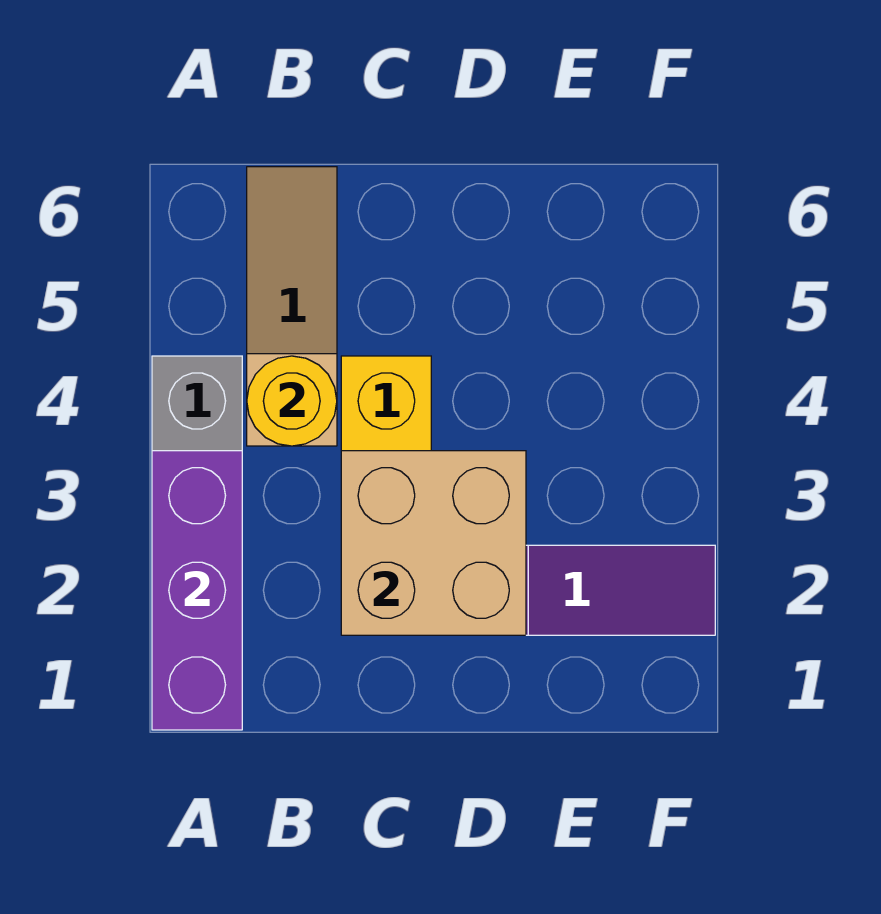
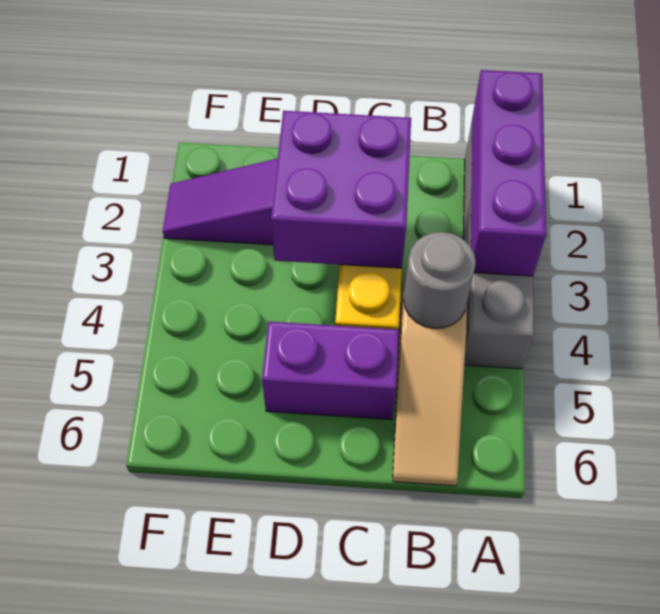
yellow 1x1 round brick [247,356,337,446] -> grey 1x1 round brick [404,232,476,328]
tan 2x2 brick [341,451,526,635] -> purple 2x2 brick [271,111,411,268]
none -> purple 1x2 brick [262,321,399,419]

